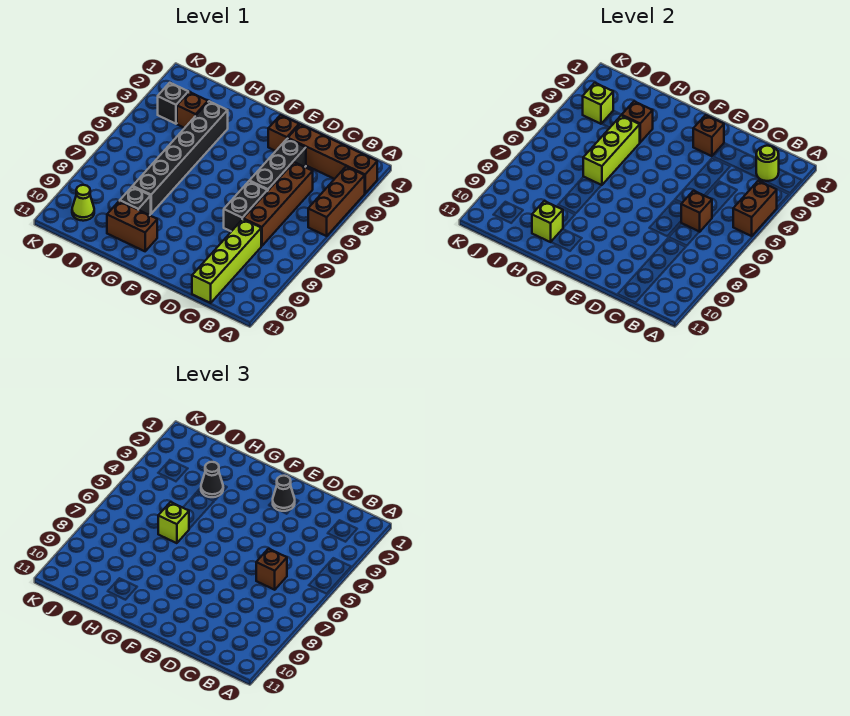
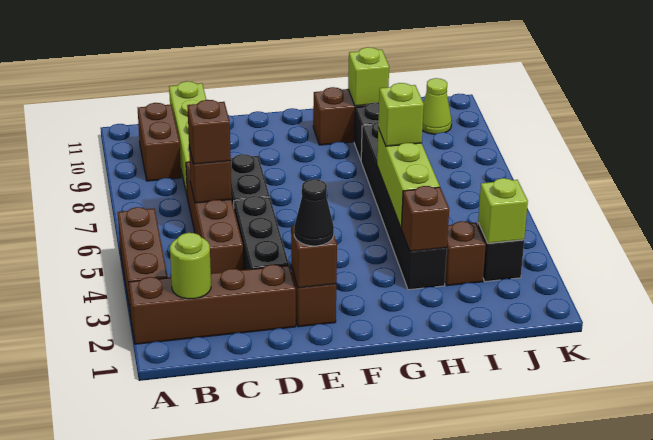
brown 1x2 brick [733,181,777,236] -> brown 1x2 brick moved to [138,103,181,181]
black 1x1 cone [201,462,223,497] -> none

